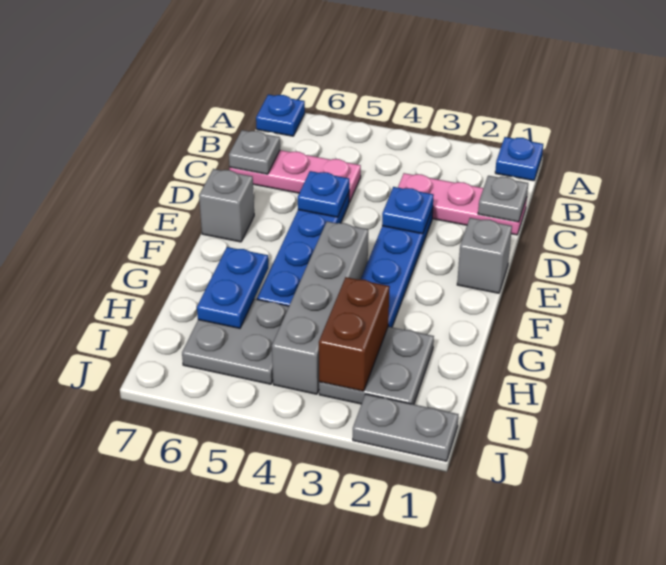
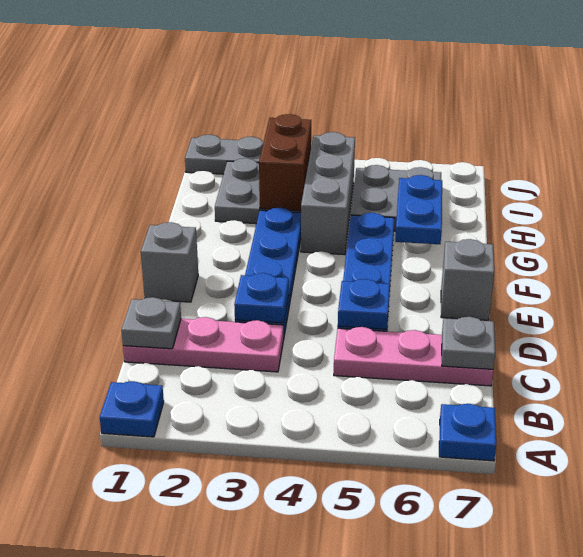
grey 1x4 brick [272,221,368,394] -> grey 1x3 brick [301,132,355,255]

